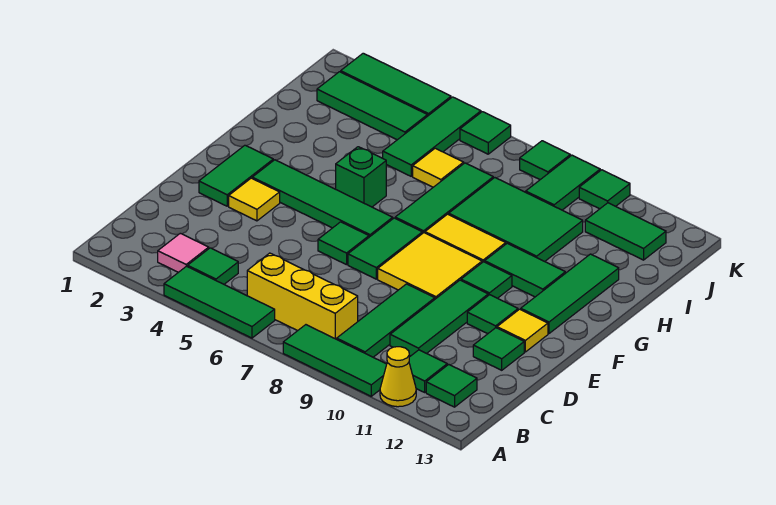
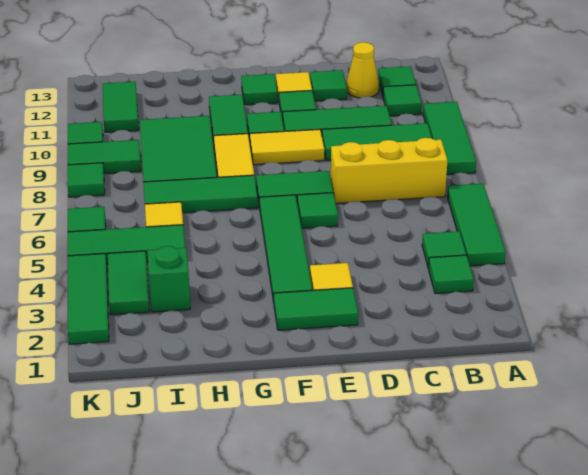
yellow 1x1 cone [380,347,416,407] -> yellow 1x1 cone moved to [346,42,379,98]
pink 1x1 tile [158,233,209,272] -> green 1x1 tile [428,255,474,294]
yellow 1x3 brick [247,253,358,339] -> yellow 1x3 brick turned to [331,138,448,203]
yellow 2x2 tile [378,233,482,299] -> yellow 1x2 tile [250,129,324,165]
green 1x3 tile [521,254,619,334] -> green 1x1 tile [241,74,277,105]
green 1x1 brick [336,147,386,207] -> green 1x1 brick moved to [147,246,190,312]
green 1x3 tile [317,72,428,140] -> green 1x2 tile [108,251,149,315]

